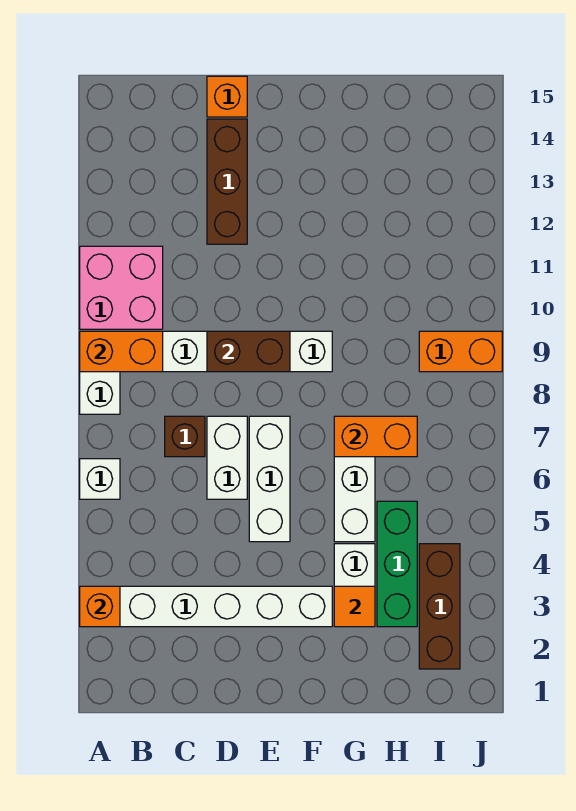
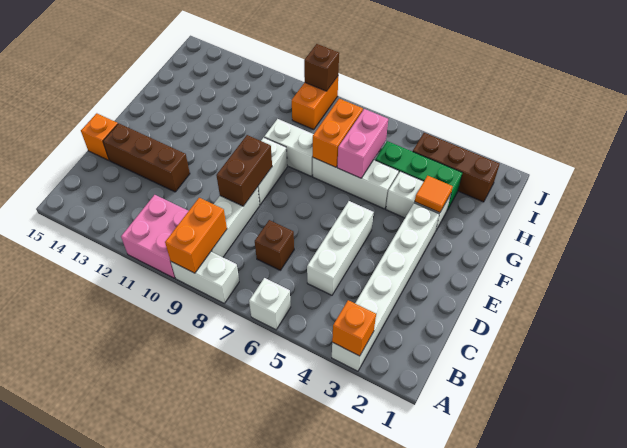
white 1x2 brick [207,416,247,499] -> white 1x2 brick moved to [264,119,314,176]
white 1x3 brick [249,416,290,542] -> white 1x3 brick turned to [307,201,374,295]
none -> pink 1x2 brick [337,109,388,178]
none -> brown 1x1 brick [304,44,339,91]

